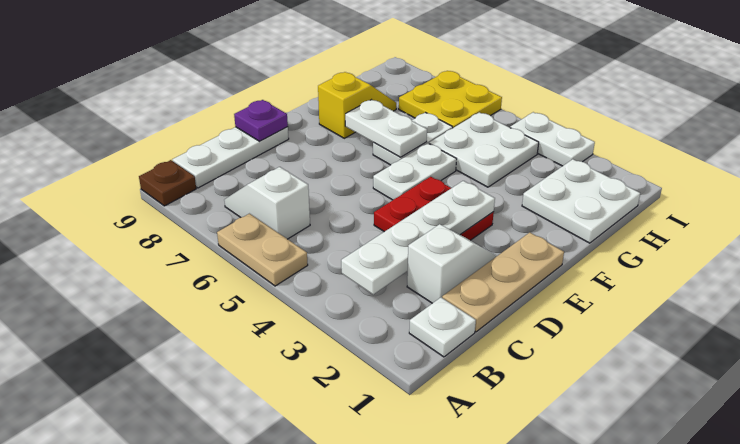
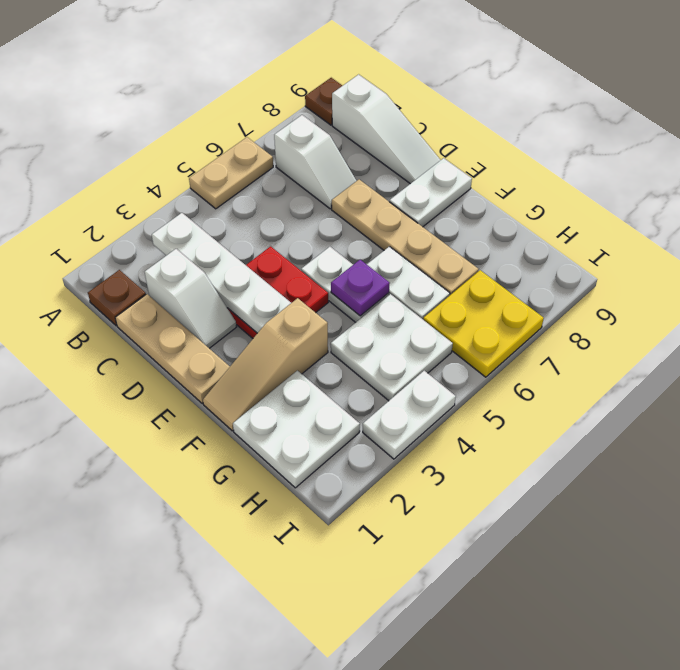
white 1x1 plate [409,298,476,357] -> brown 1x1 plate [88,270,146,326]
white 1x2 slope [224,167,310,239] -> white 1x2 slope turned to [274,115,356,209]
white 1x3 plate [172,127,289,188] -> white 1x3 slope [332,74,440,184]
none -> tan 1x4 plate [332,180,479,295]
purple 1x1 plate [234,100,288,141] -> purple 1x1 plate moved to [331,260,390,316]
none -> tan 1x3 slope [203,298,328,431]
white 1x2 plate [345,100,427,157] -> white 1x2 plate moved to [389,158,472,227]
yellow 1x2 slope [318,72,396,138] -> none

